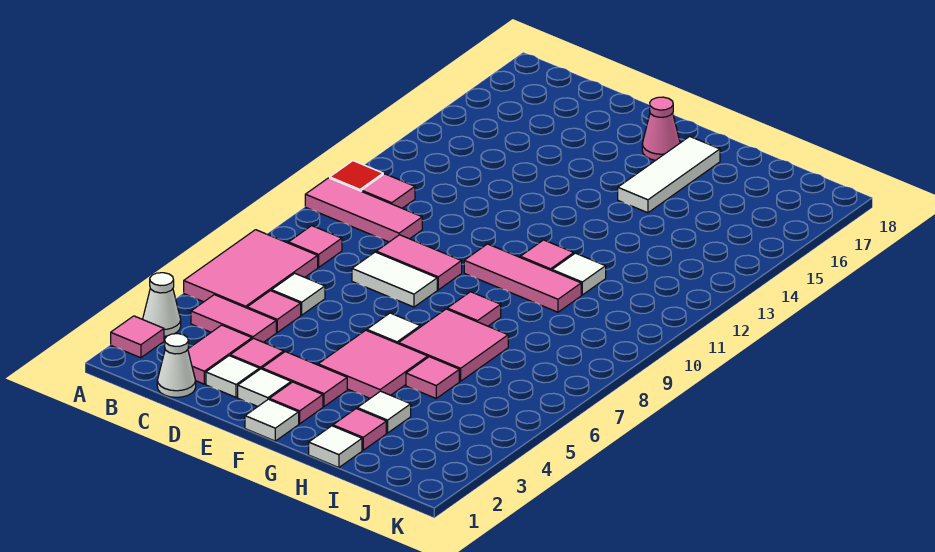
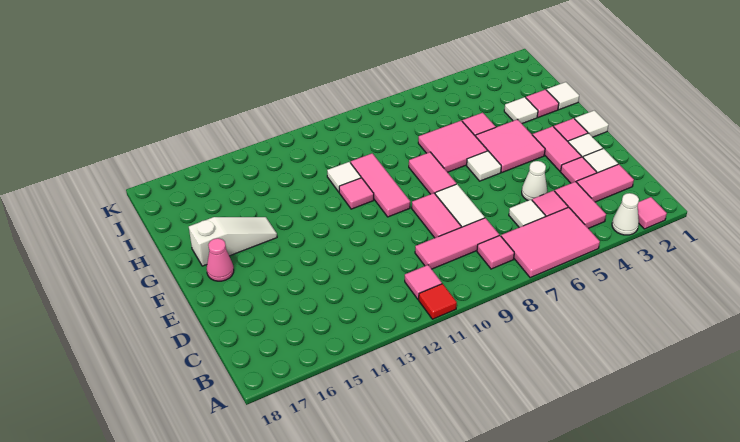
pink 1x3 tile [305,178,422,242] -> pink 1x3 tile turned to [415,218,499,269]
white 1x1 cone [157,334,196,397] -> white 1x1 cone moved to [522,161,547,200]
pink 1x1 tile [447,292,501,326] -> pink 1x2 tile [409,152,456,194]
white 1x3 tile [618,136,720,213] -> white 1x3 slope [189,217,277,266]

